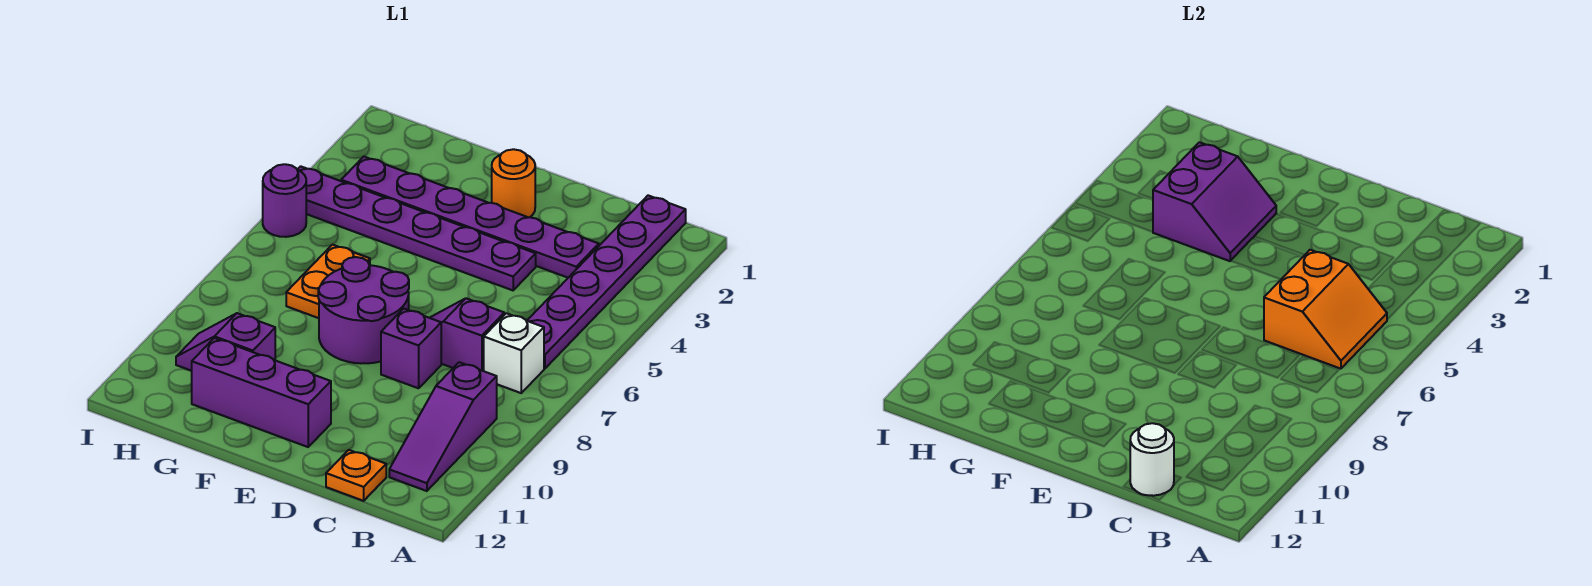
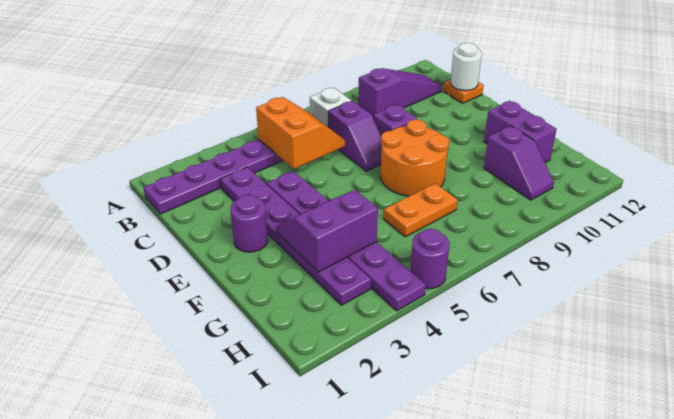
orange 2x2 slope [1264,250,1387,369] -> orange 2x2 slope turned to [256,97,345,169]
orange 1x1 round brick [492,149,535,217] -> purple 1x1 round brick [230,195,268,252]
purple 2x2 round brick [318,257,409,363] -> orange 2x2 round brick [380,120,449,196]
purple 1x3 brick [192,338,331,447] -> purple 1x2 brick [484,101,556,163]

